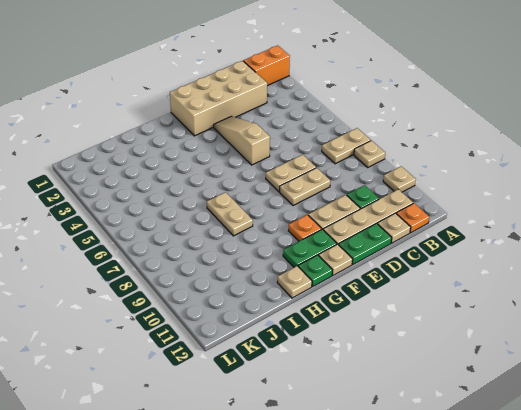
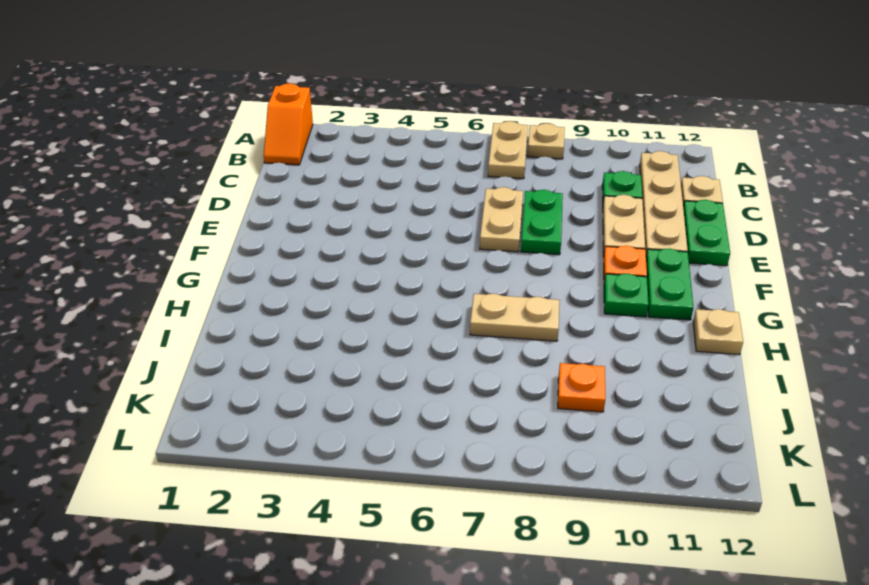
orange 1x2 brick [244,45,290,86] -> orange 1x2 slope [264,83,313,165]
tan 1x1 plate [383,167,416,192] -> none
orange 1x1 plate [396,203,429,233] -> orange 1x1 plate moved to [558,363,605,412]
tan 2x4 brick [170,61,267,136] -> none
tan 1x2 plate [280,168,330,206] -> green 1x2 plate [521,190,563,255]
tan 1x3 slope [214,116,270,165] -> none
tan 1x1 plate [319,244,353,275] -> none
green 1x1 plate [298,255,332,286] -> green 1x1 plate moved to [604,273,649,317]

